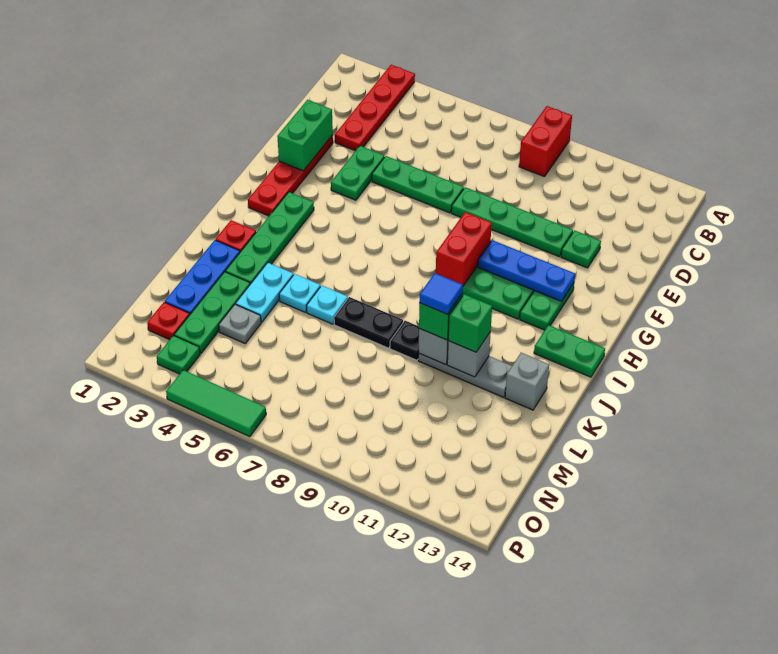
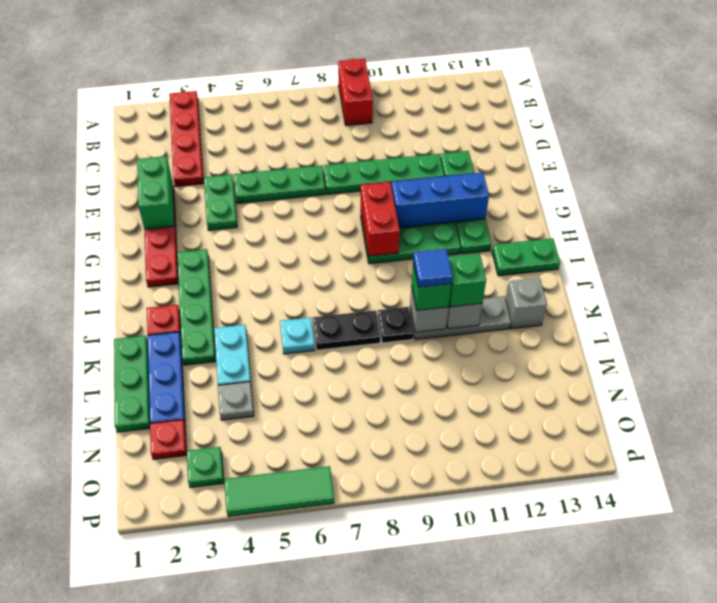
blue 1x3 plate [478,240,575,301] -> blue 1x3 brick [392,172,489,228]
cyan 1x1 plate [279,274,320,313] -> none
green 1x3 plate [174,272,250,353] -> green 1x3 plate moved to [114,336,150,432]

